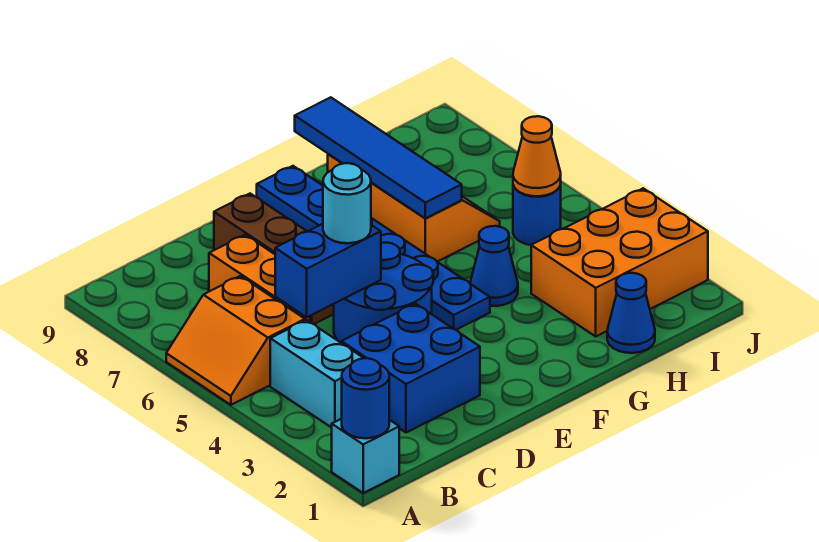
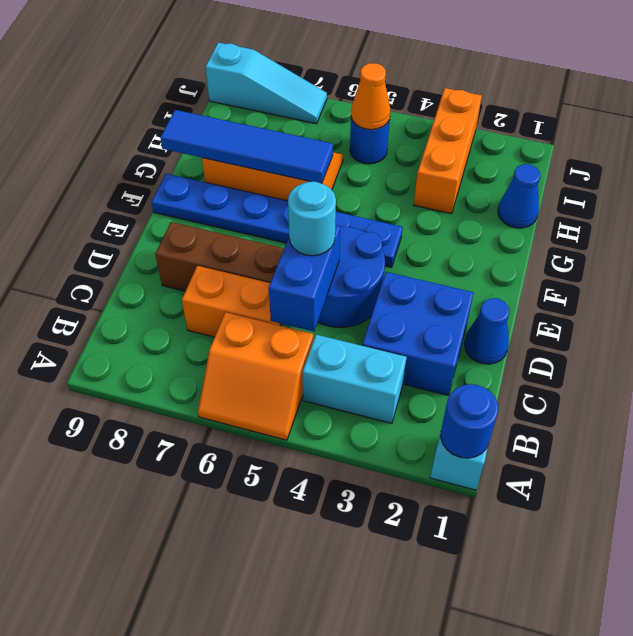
blue 1x1 cone [470,226,518,306] -> blue 1x1 cone moved to [465,298,509,364]
orange 2x3 brick [531,188,708,336] -> orange 1x3 brick [414,88,482,214]
none -> cyan 1x3 slope [206,43,327,124]

